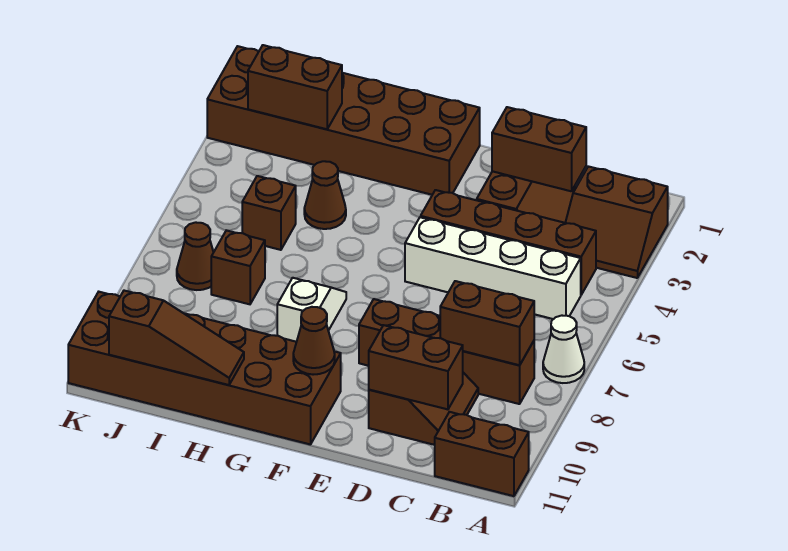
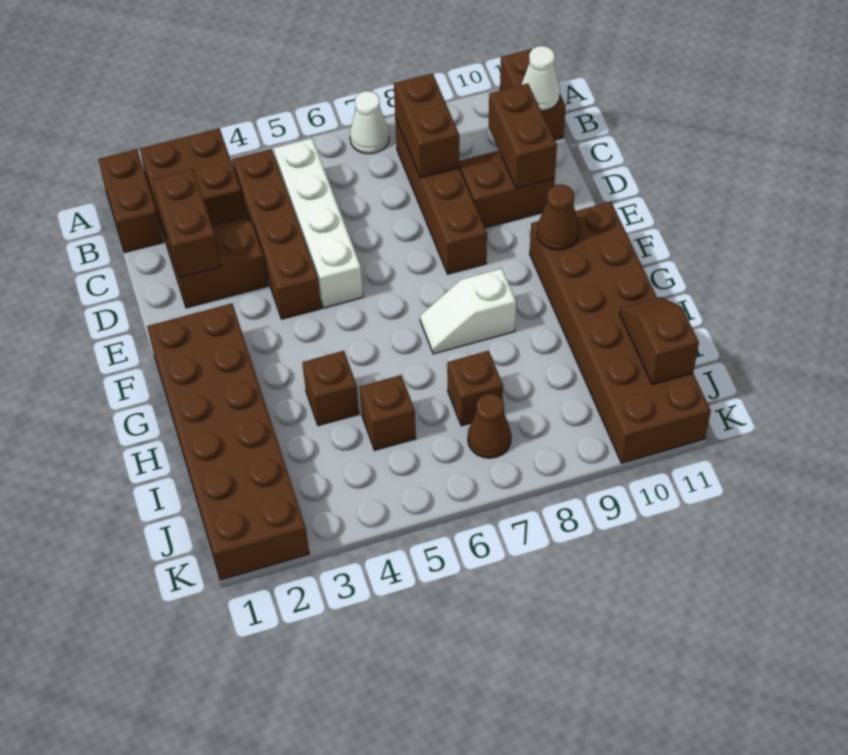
brown 2x2 slope [565,166,668,278] -> brown 2x2 brick [140,128,245,238]
none -> white 1x1 cone [521,46,560,111]
brown 1x1 cone [304,161,346,229] -> brown 1x1 brick [302,351,359,426]
brown 1x3 slope [109,291,244,385] -> brown 1x2 slope [620,297,699,385]
brown 1x2 brick [248,45,342,129] -> brown 1x2 brick moved to [98,149,163,253]

